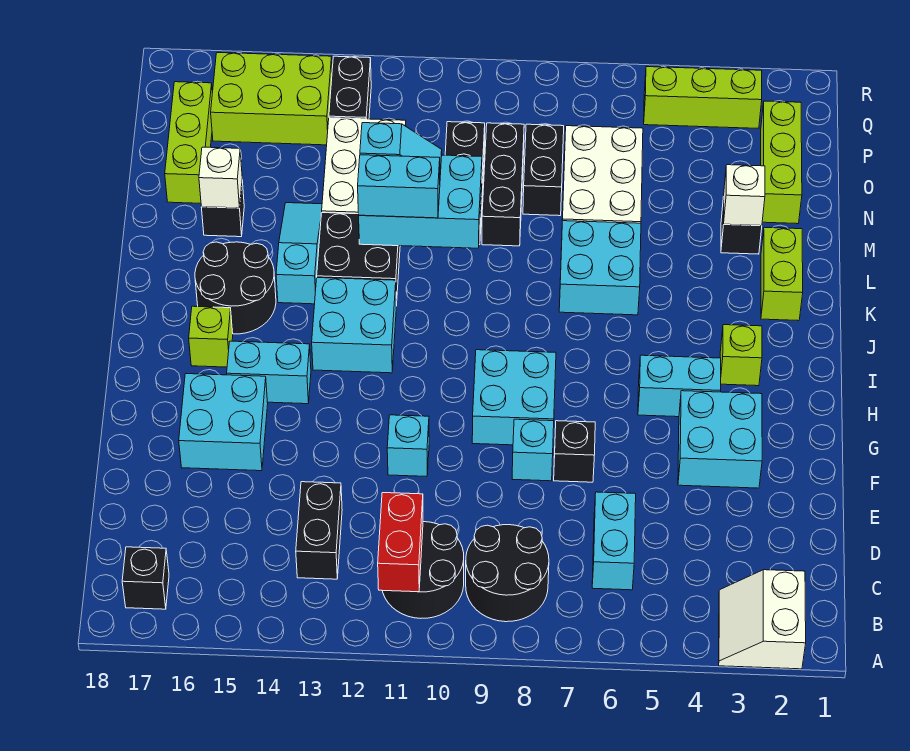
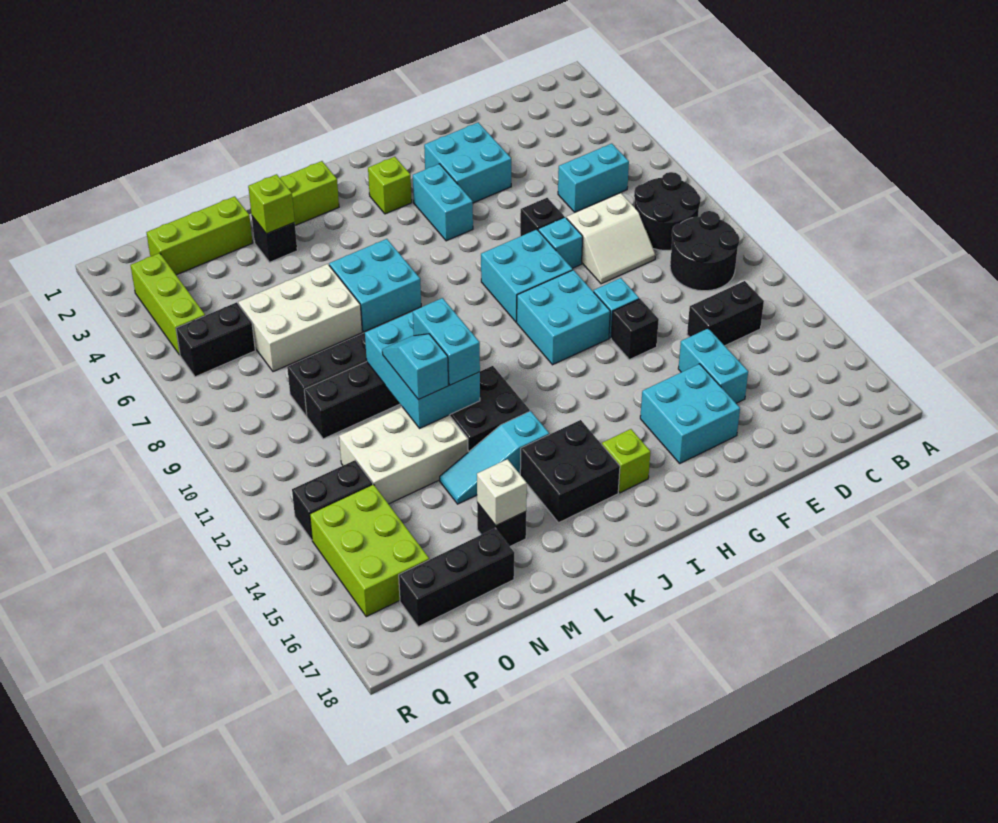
white 2x2 slope [719,570,806,669] -> white 2x2 slope moved to [567,193,656,284]
red 1x2 brick [378,493,423,592] -> none
black 1x1 brick [122,547,169,609] -> black 1x1 brick moved to [611,299,659,360]
cyan 1x2 brick [227,341,311,404] -> cyan 1x2 brick moved to [678,329,748,403]
cyan 2x2 brick [312,278,396,373] -> cyan 2x2 brick moved to [517,270,610,365]
black 2x2 round brick [195,242,276,334] -> black 2x2 brick [520,420,620,523]
white 1x1 brick [724,165,765,226] -> lime 1x1 brick [248,174,295,234]
black 1x2 brick [523,124,564,216] -> black 1x2 brick moved to [176,302,255,377]
lime 1x3 brick [165,82,212,203] -> black 1x3 brick [399,528,514,627]

